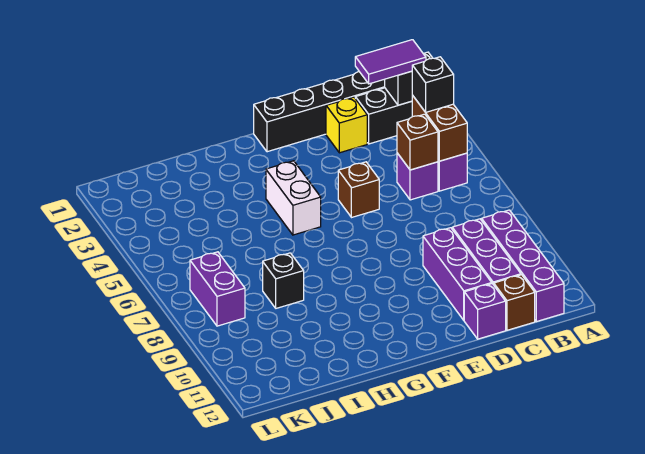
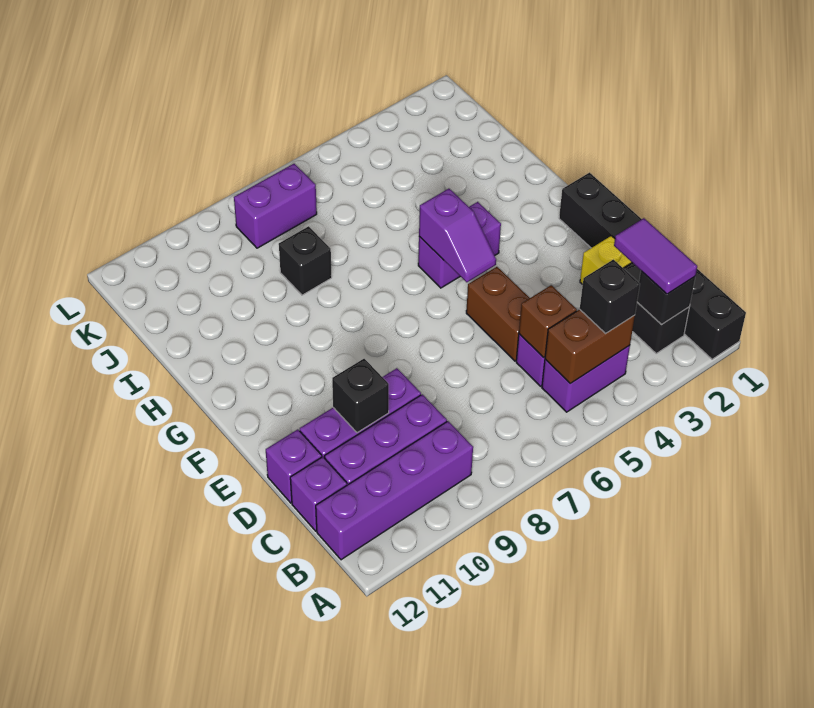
brown 1x1 brick [494,275,535,330] -> purple 1x1 brick [290,457,347,531]
none -> black 1x1 brick [332,359,389,433]
brown 1x1 brick [338,162,379,218] -> brown 1x2 brick [466,267,530,361]
none -> purple 1x2 slope [419,189,496,282]
white 1x2 brick [266,161,321,235] -> purple 1x2 brick [418,202,501,288]

